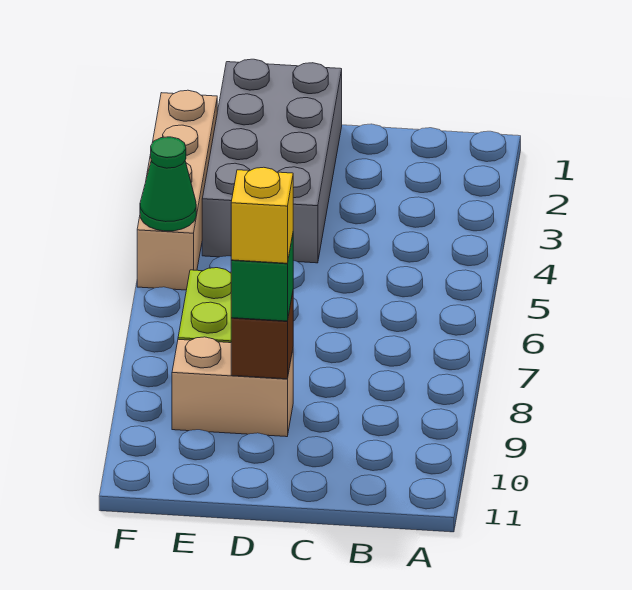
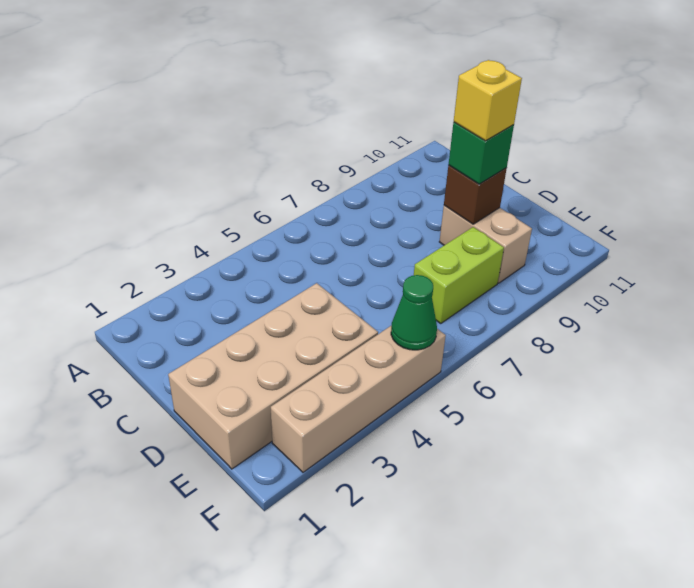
grey 2x4 brick [202,59,342,263] -> tan 2x4 brick [168,283,378,469]

